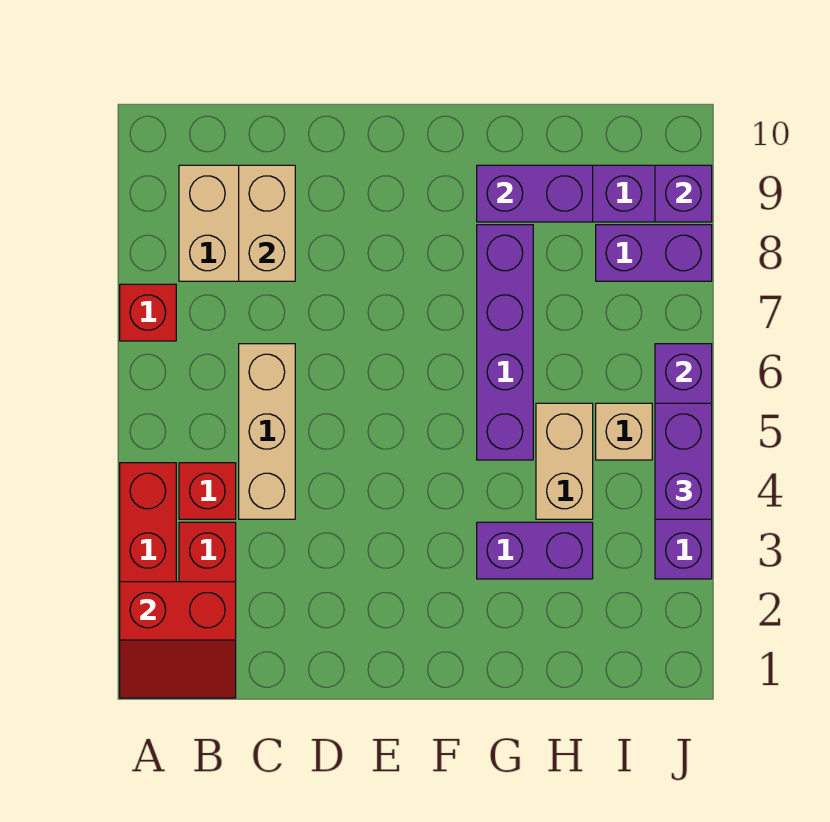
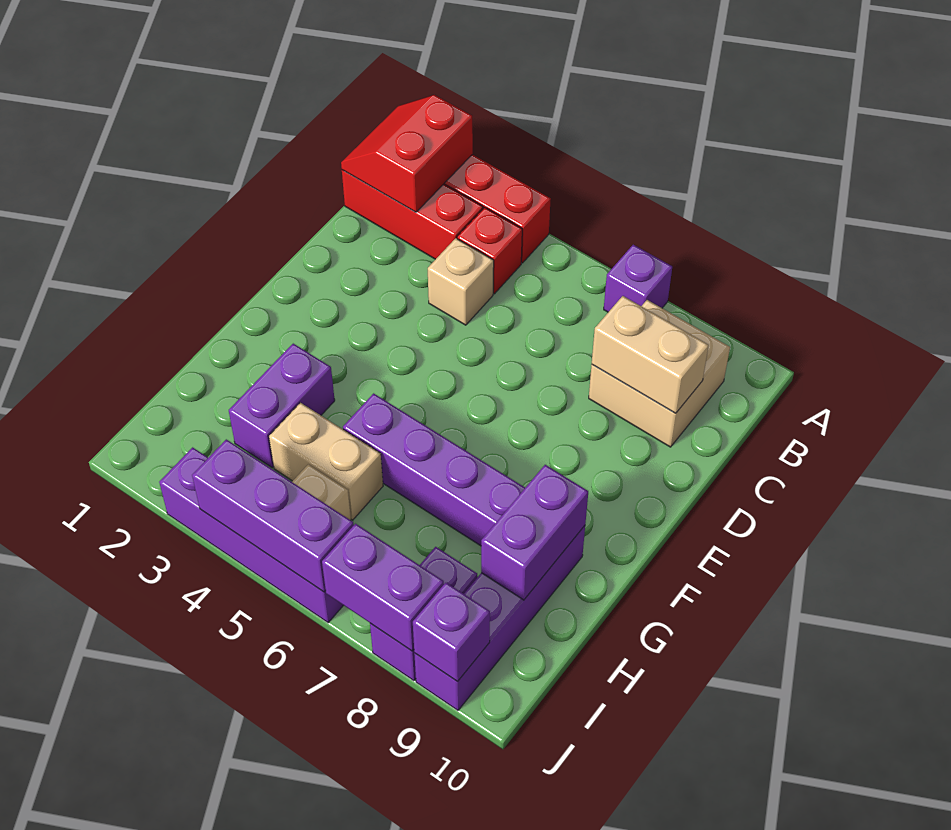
red 1x1 brick [120,284,176,341] -> purple 1x1 brick [604,245,672,312]
tan 1x3 brick [239,344,295,519] -> tan 1x1 brick [428,238,494,325]
purple 1x2 brick [655,403,712,519] -> purple 1x2 brick moved to [322,524,444,651]

